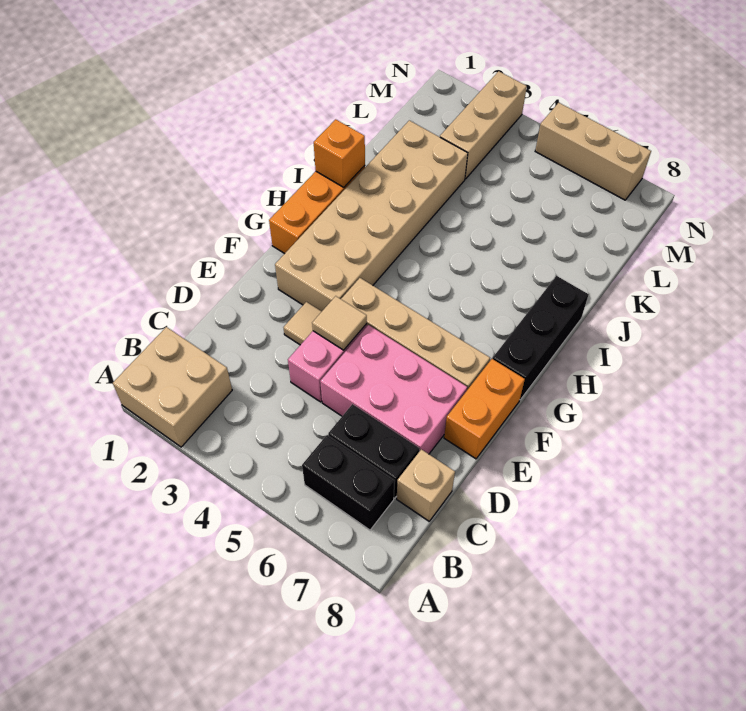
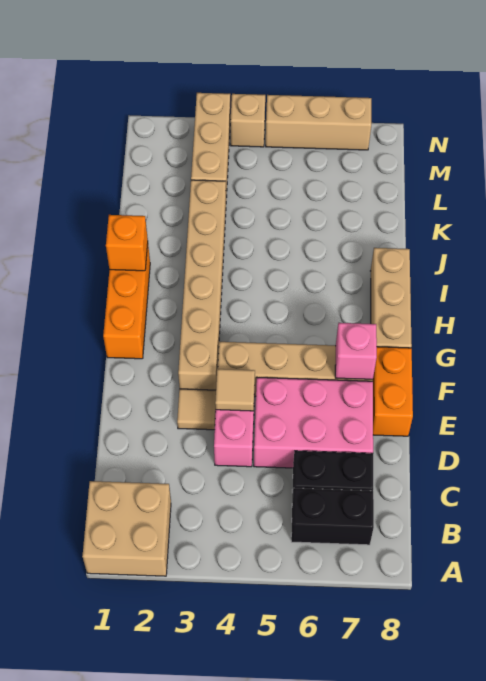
tan 1x1 brick [397,449,455,521] -> tan 1x1 brick moved to [231,94,265,147]
tan 2x6 brick [275,120,468,311] -> tan 1x6 brick [178,180,226,390]
none -> pink 1x1 brick [335,323,377,379]
black 1x3 brick [493,276,589,400] -> tan 1x3 brick [371,248,412,348]

